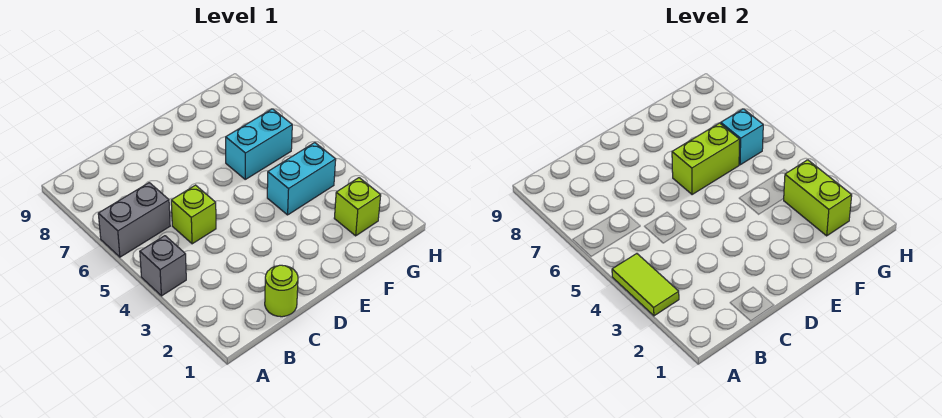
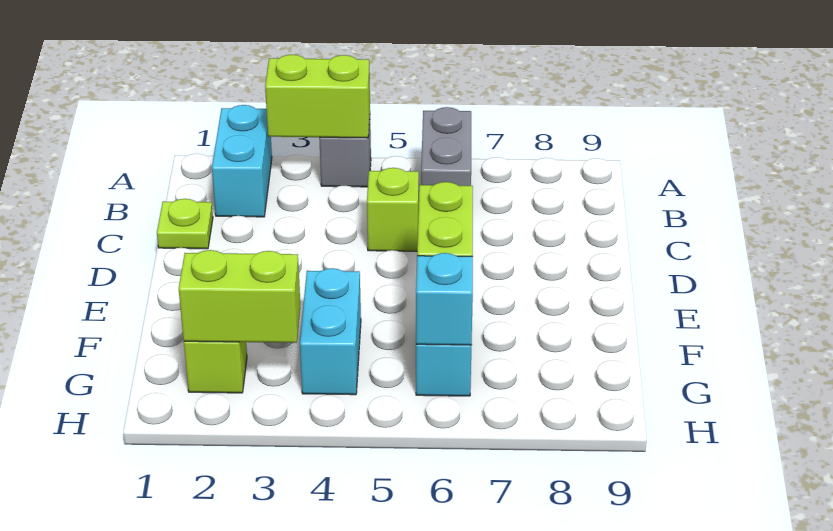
none -> cyan 1x2 brick [212,105,272,217]
lime 1x2 tile [612,254,679,316] -> lime 1x2 brick [265,55,370,138]
lime 1x1 round brick [265,265,298,317] -> lime 1x1 plate [157,199,213,249]

